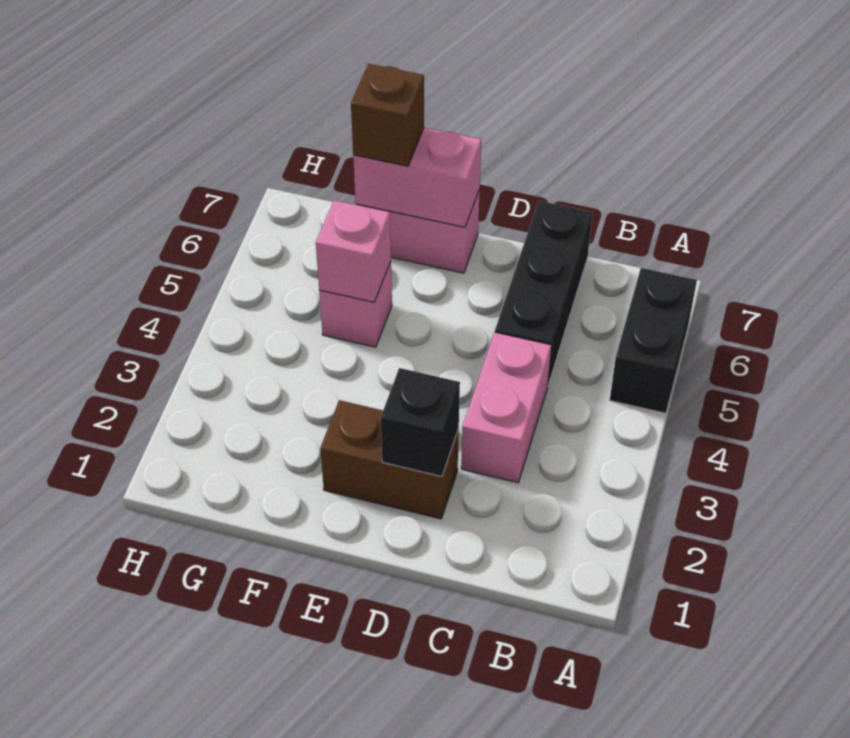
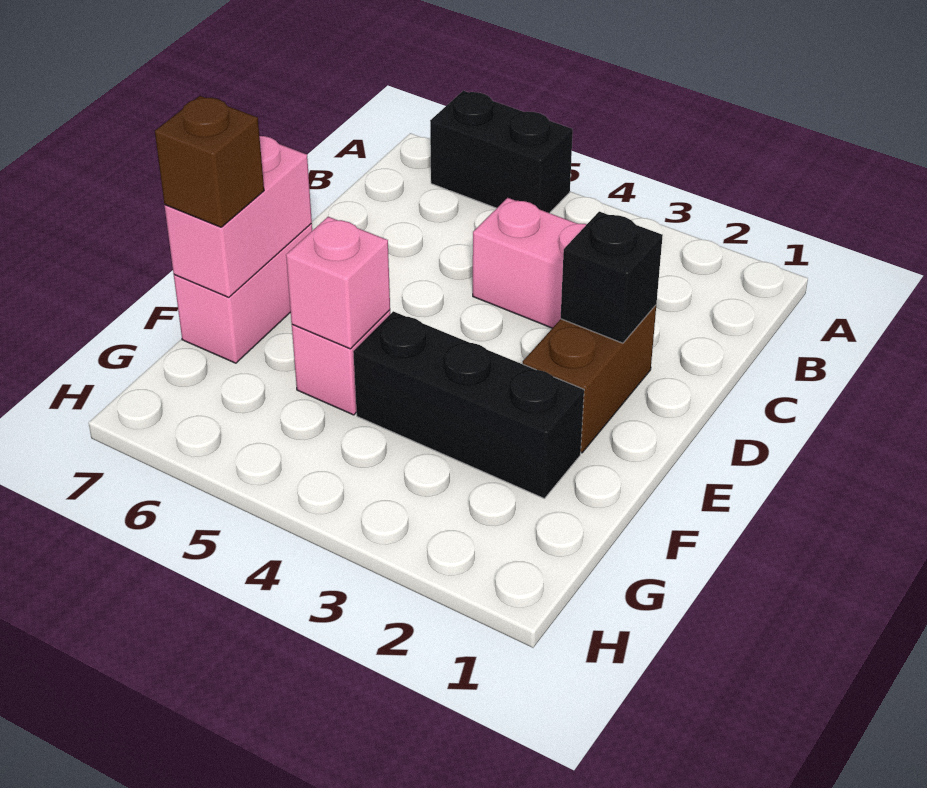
black 1x3 brick [495,201,593,385] -> black 1x3 brick moved to [353,311,584,499]

